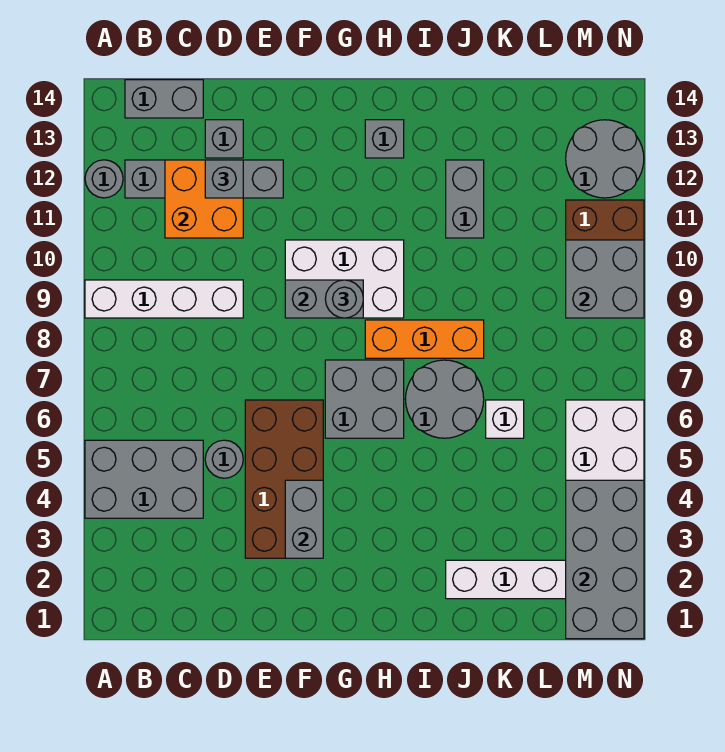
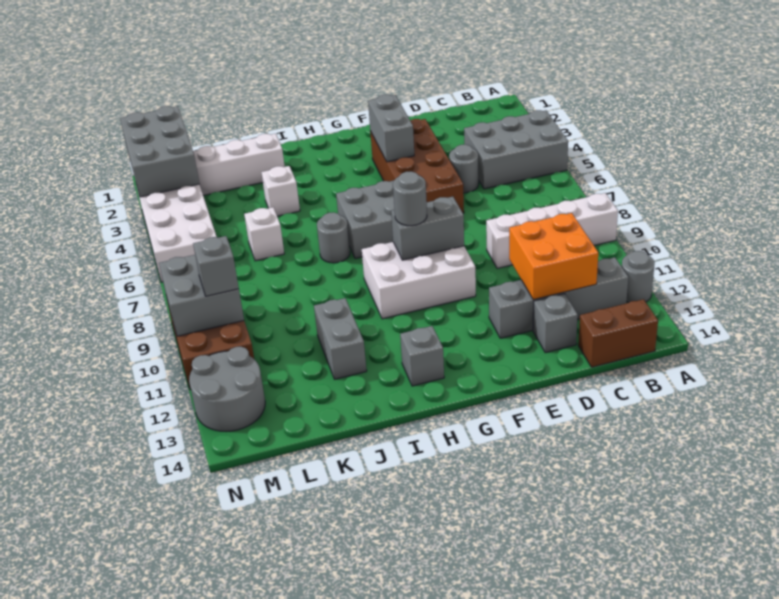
grey 1x2 brick [125,80,203,118] -> brown 1x2 brick [578,299,658,367]
grey 1x1 brick [205,160,243,198] -> grey 1x1 brick moved to [193,236,239,296]
orange 1x3 brick [365,320,484,358] -> none
grey 2x2 round brick [405,360,484,438] -> grey 1x1 round brick [317,212,350,263]
none -> white 1x1 brick [261,166,300,216]
grey 2x4 brick [566,480,644,639] -> grey 2x3 brick [120,106,199,197]

